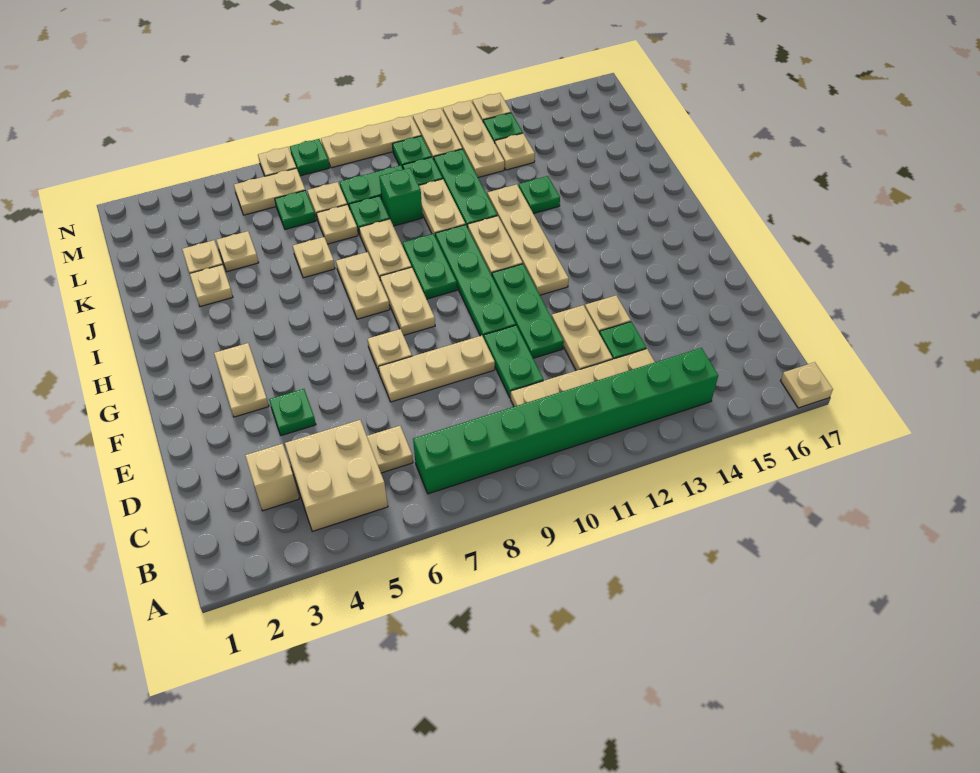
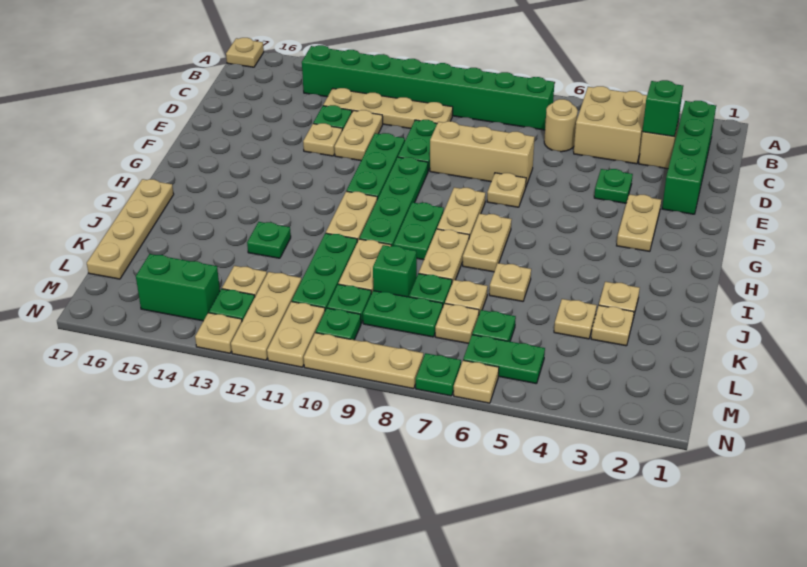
none -> green 1x4 brick [662,101,716,214]
none -> green 1x1 brick [643,80,683,136]
tan 1x1 plate [367,426,413,473] -> tan 1x1 round brick [544,99,578,152]
tan 1x3 plate [379,336,495,402] -> tan 1x3 brick [430,121,535,186]
tan 1x4 plate [487,184,569,295] -> tan 1x4 plate moved to [87,179,174,279]
tan 1x2 plate [234,168,305,215] -> green 1x2 plate [463,335,545,384]
none -> green 1x2 brick [136,254,220,321]

